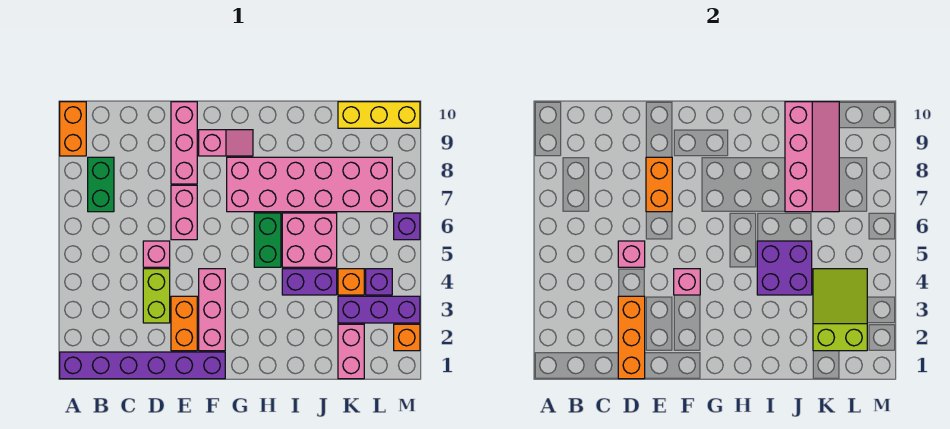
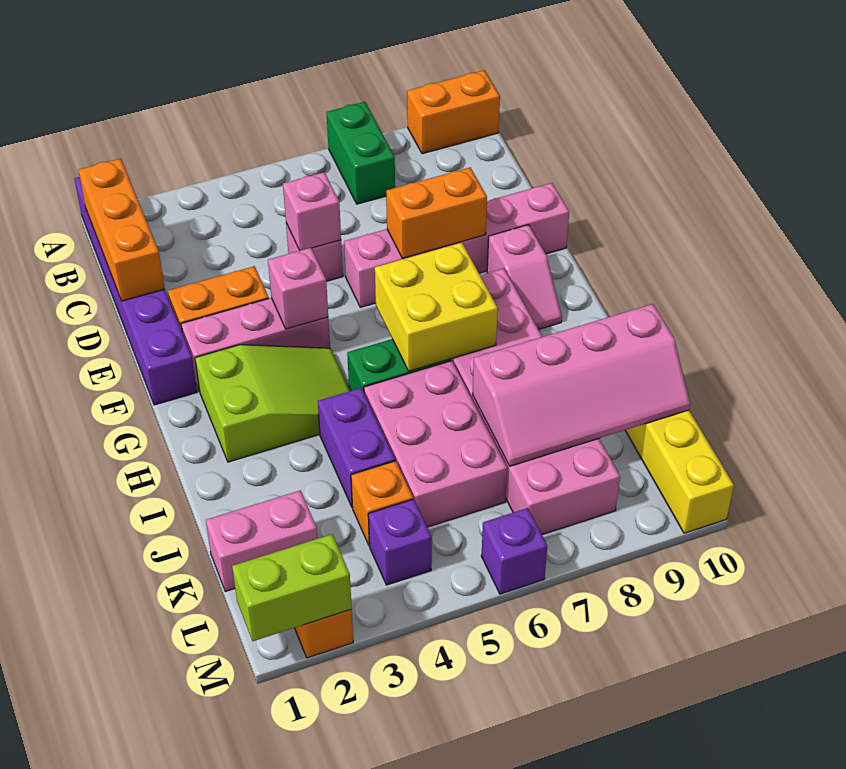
green 1x2 brick [88,157,114,212] -> green 1x2 brick turned to [327,102,395,204]
orange 1x3 brick [618,296,645,379] -> orange 1x3 brick turned to [79,158,165,301]
lime 1x2 brick [143,269,170,323] -> lime 1x2 brick moved to [232,534,352,641]
none -> yellow 2x2 brick [375,242,498,371]
purple 2x2 brick [757,241,812,295] -> none
pink 2x2 brick [282,213,337,267] -> pink 2x3 brick [364,361,507,527]
lime 2x3 slope [813,269,867,351] -> lime 2x3 slope moved to [195,345,351,462]
purple 1x3 brick [338,296,420,323] -> none

